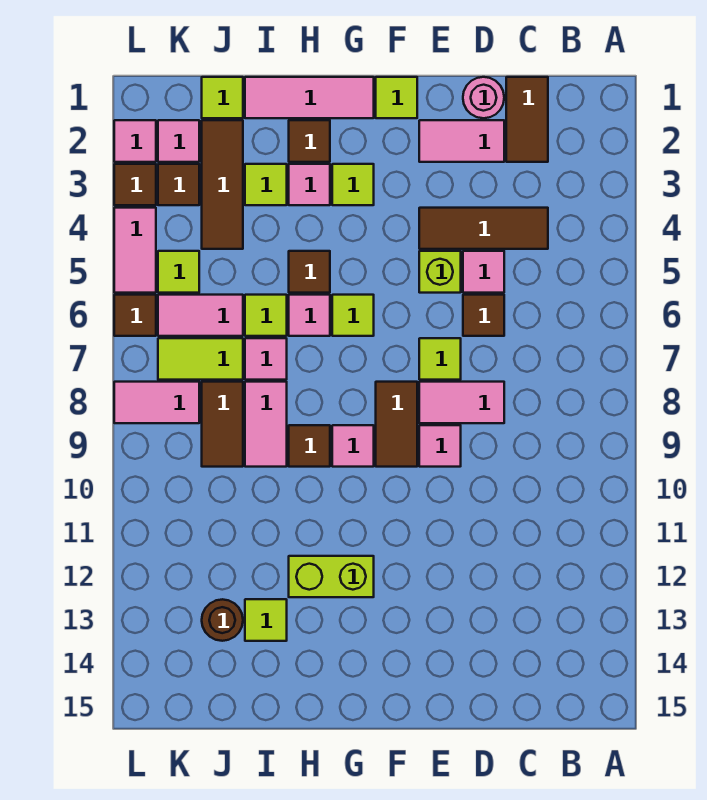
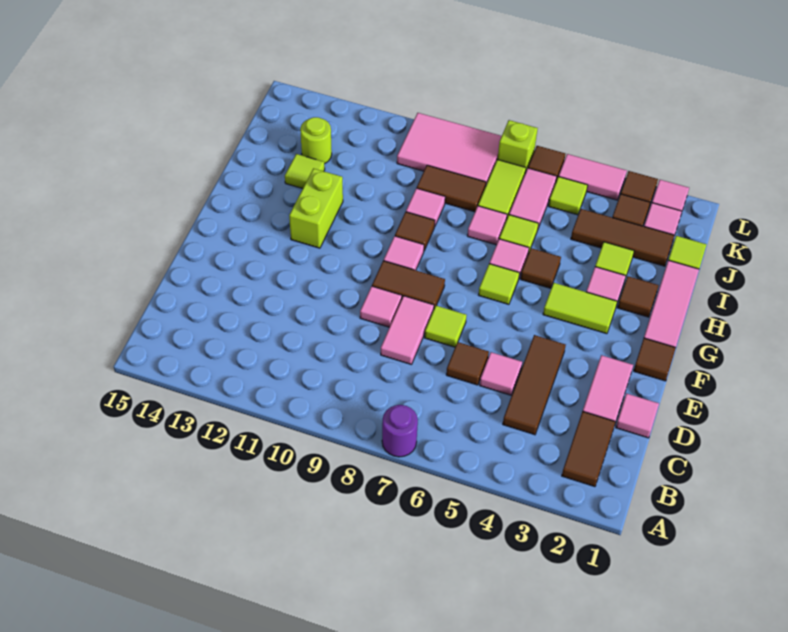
none -> purple 1x1 round brick [382,405,418,457]
brown 1x2 tile [506,77,548,162] -> brown 1x2 tile turned to [562,411,615,487]
pink 1x1 round brick [463,77,504,118] -> pink 1x1 tile [616,393,659,438]
lime 1x1 brick [419,251,461,293] -> lime 1x1 brick moved to [498,120,538,171]
lime 1x1 tile [376,77,417,118] -> brown 1x1 tile [634,338,676,381]
lime 1x1 tile [332,164,374,205] -> lime 1x2 tile [543,283,617,334]
pink 1x2 tile [245,382,287,467] -> pink 1x1 tile [406,188,445,227]
brown 1x1 round brick [202,599,243,641] -> lime 1x1 round brick [300,117,332,164]
pink 1x2 tile [114,382,199,423] -> pink 2x3 tile [397,113,502,185]

